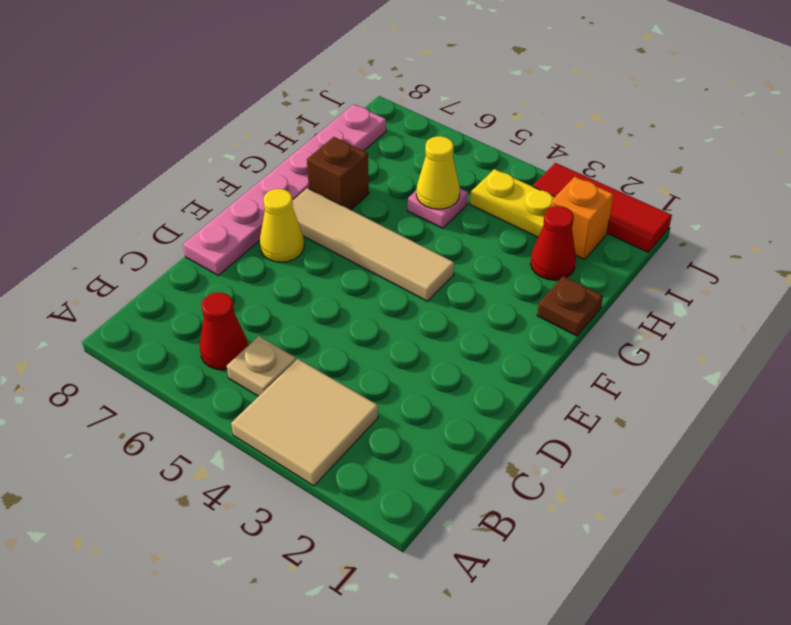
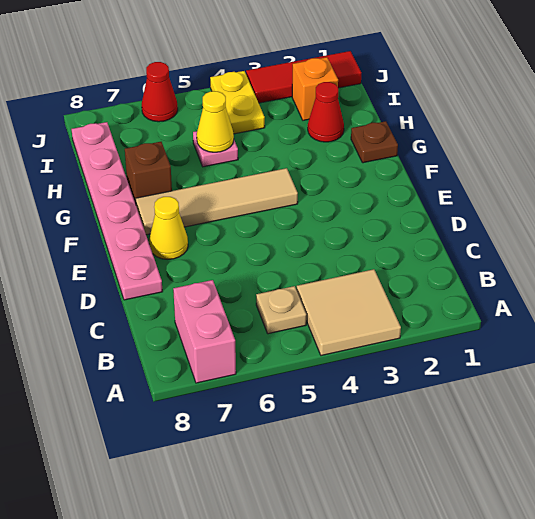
none -> pink 1x2 brick [173,280,236,383]
red 1x1 cone [200,292,248,370] -> red 1x1 cone moved to [142,62,178,122]
yellow 1x2 plate [470,169,555,237] -> yellow 1x2 plate turned to [210,71,265,134]

